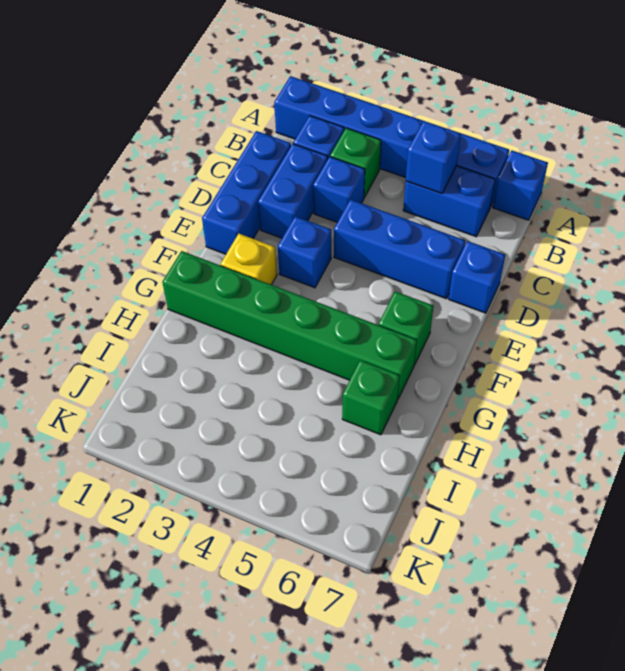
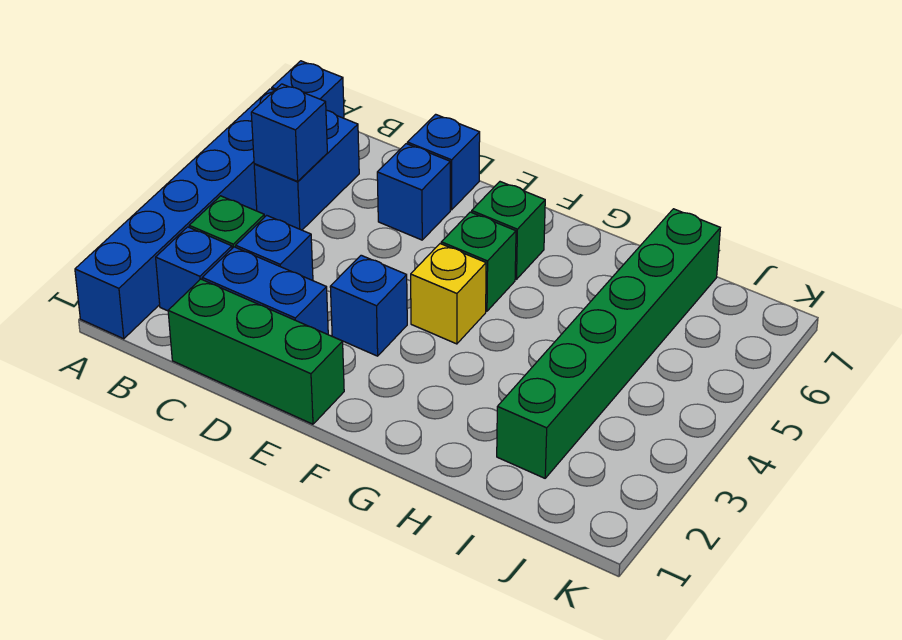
blue 1x3 brick [202,131,291,254] -> green 1x3 brick [168,279,344,424]
blue 1x3 brick [334,200,465,299] -> blue 1x1 brick [377,144,450,240]
yellow 1x1 brick [221,234,277,285] -> yellow 1x1 brick moved to [411,244,486,344]
green 1x6 brick [162,251,417,398] -> green 1x6 brick moved to [497,209,720,478]
green 1x1 brick [342,360,400,435] -> green 1x1 brick moved to [441,212,516,311]

